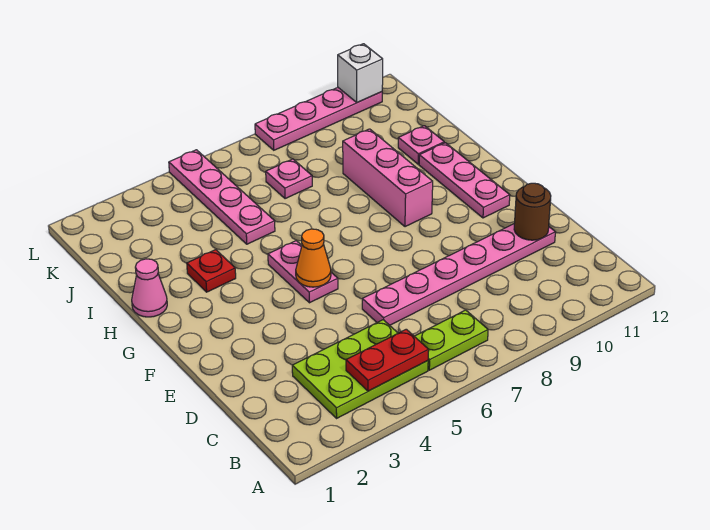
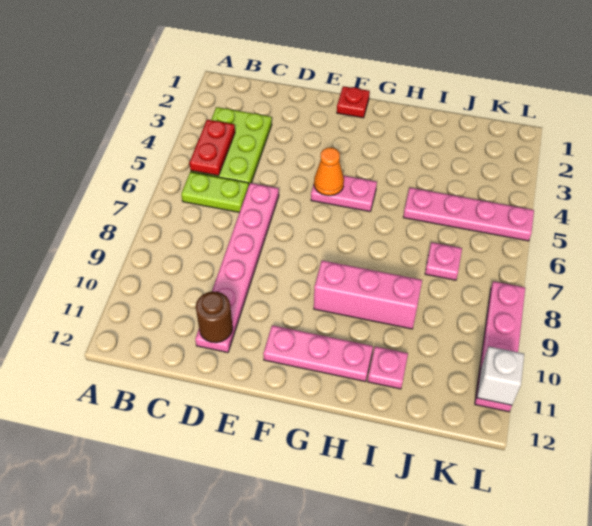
lime 1x2 plate [414,310,488,370] -> lime 1x2 plate turned to [181,172,249,212]
pink 1x1 cone [132,259,167,317] -> none
red 1x1 plate [187,250,236,292] -> red 1x1 plate moved to [337,86,370,118]

